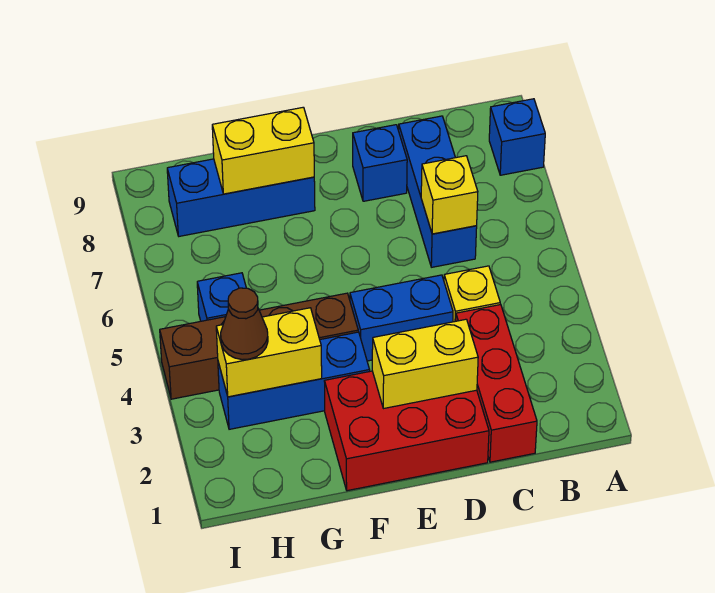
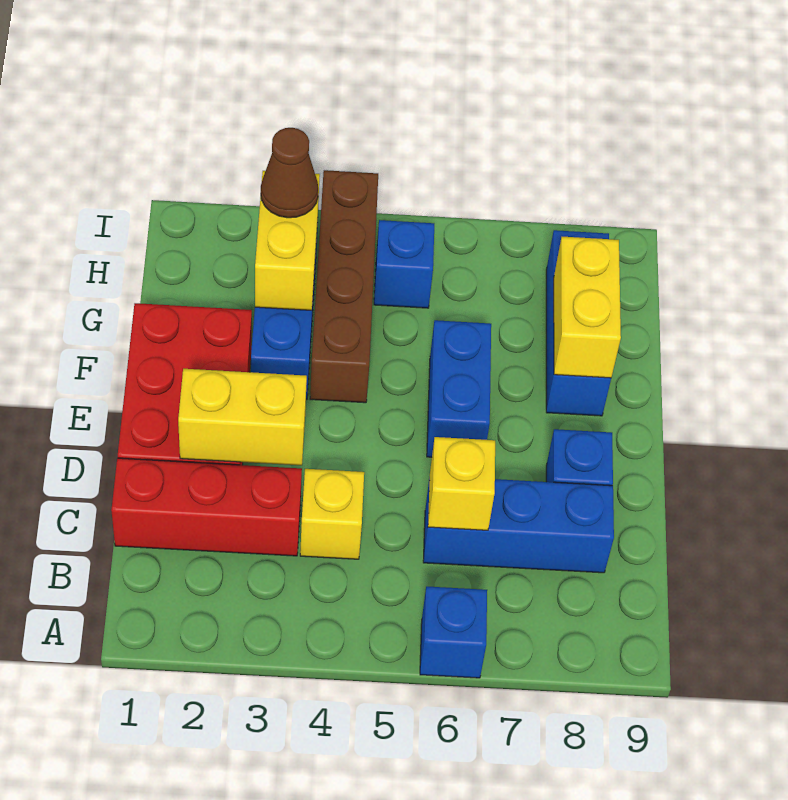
blue 1x1 brick [489,99,545,175] -> blue 1x1 brick moved to [420,587,487,678]
yellow 1x2 brick [372,319,478,409] -> yellow 1x2 brick turned to [178,369,307,465]
blue 1x2 brick [350,275,453,361] -> blue 1x2 brick moved to [427,320,491,457]

